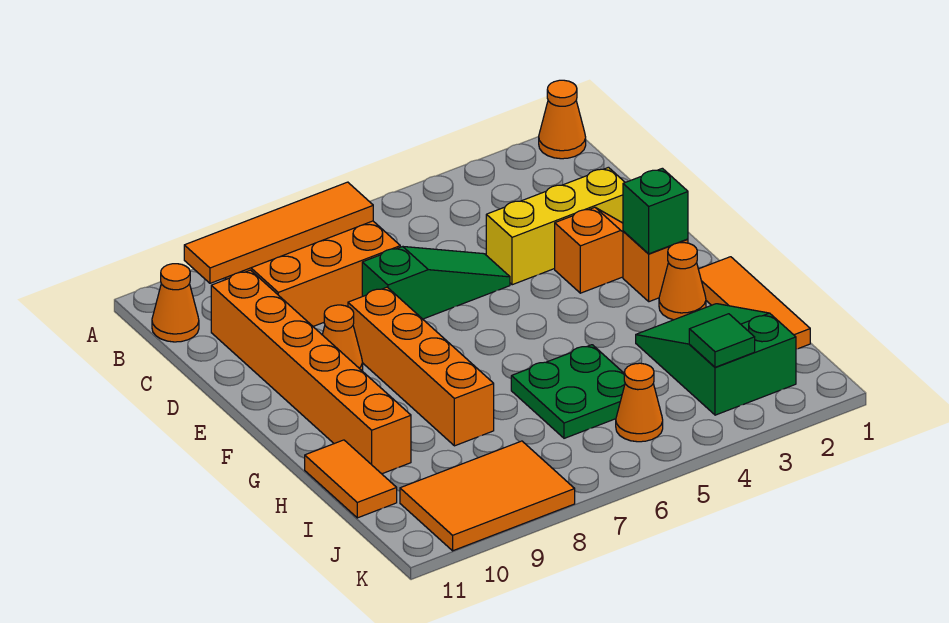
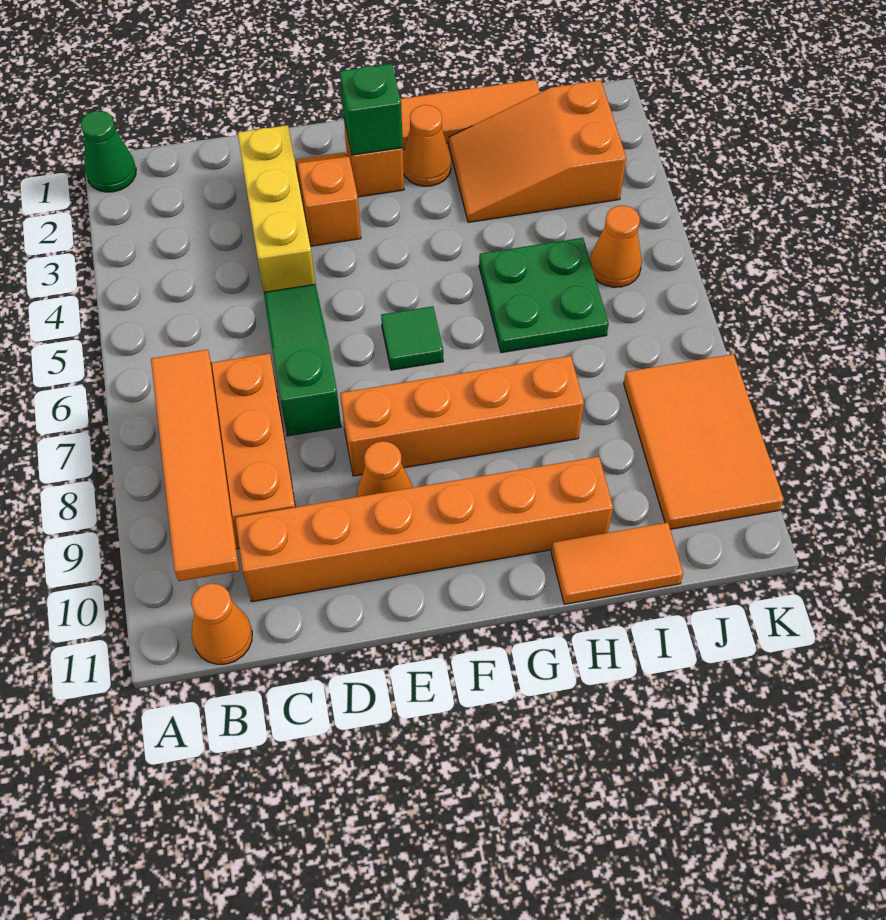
orange 1x1 cone [539,80,586,159] -> green 1x1 cone [81,111,136,192]
green 2x3 slope [636,304,796,415] -> orange 2x3 slope [449,80,626,222]
green 1x1 tile [689,314,755,367] -> green 1x1 tile moved to [381,306,443,370]

